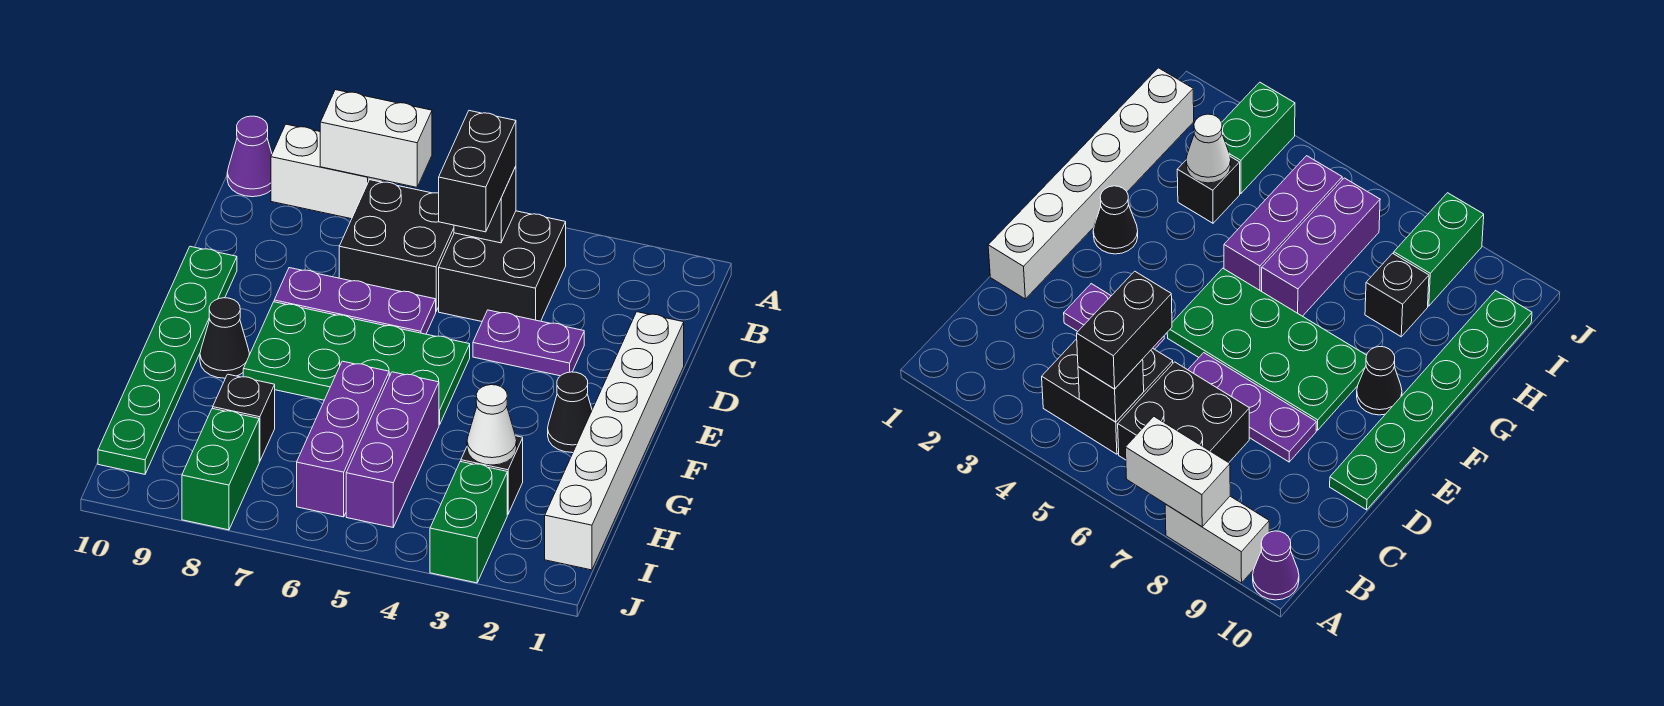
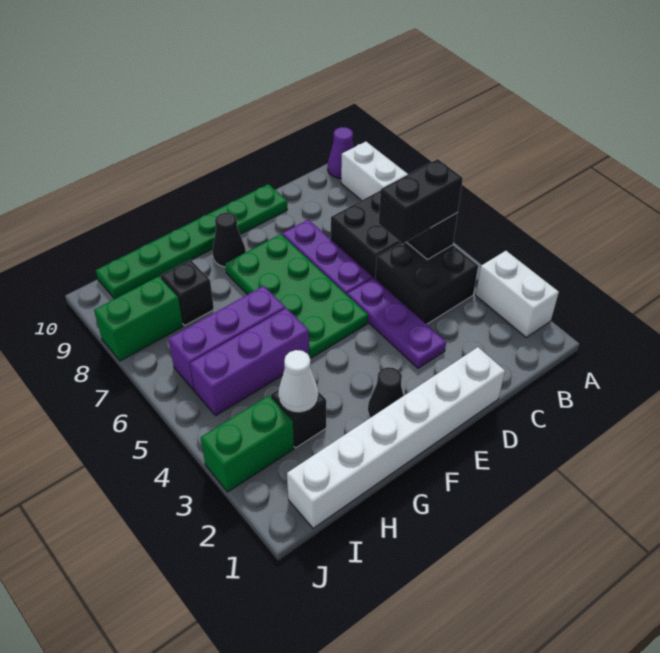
white 1x2 brick [320,90,432,187] -> white 1x2 brick moved to [476,251,559,337]
purple 1x2 plate [473,310,584,376] -> purple 1x3 plate [347,278,446,368]

